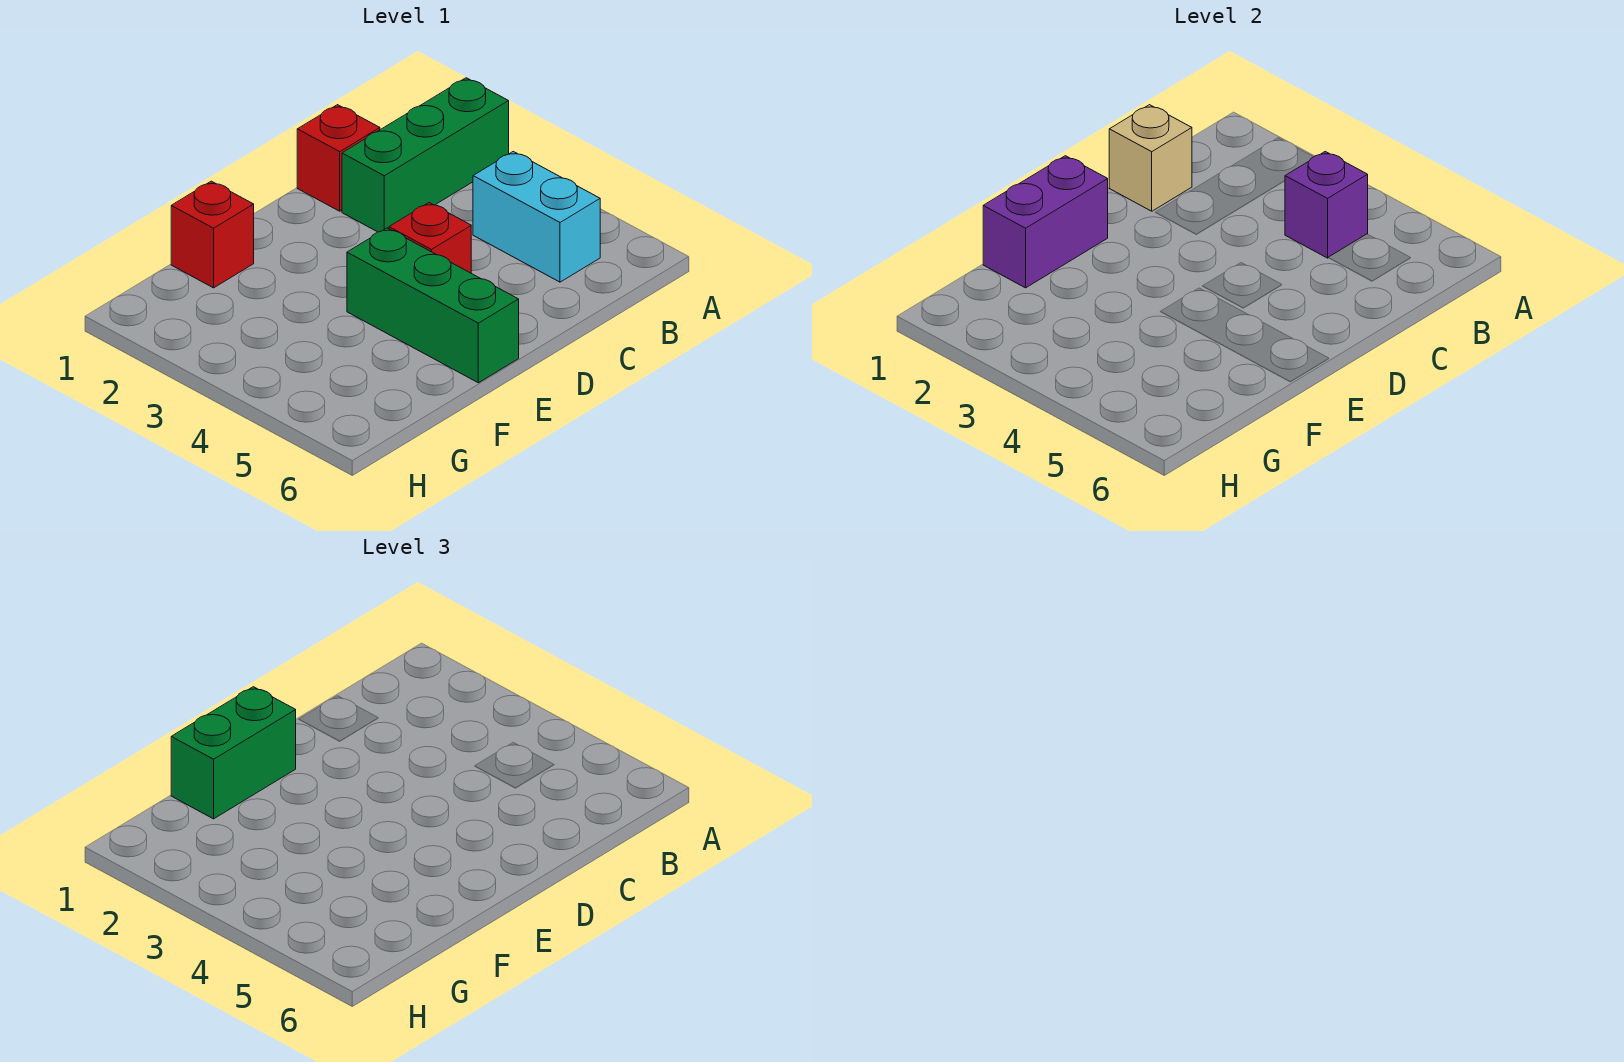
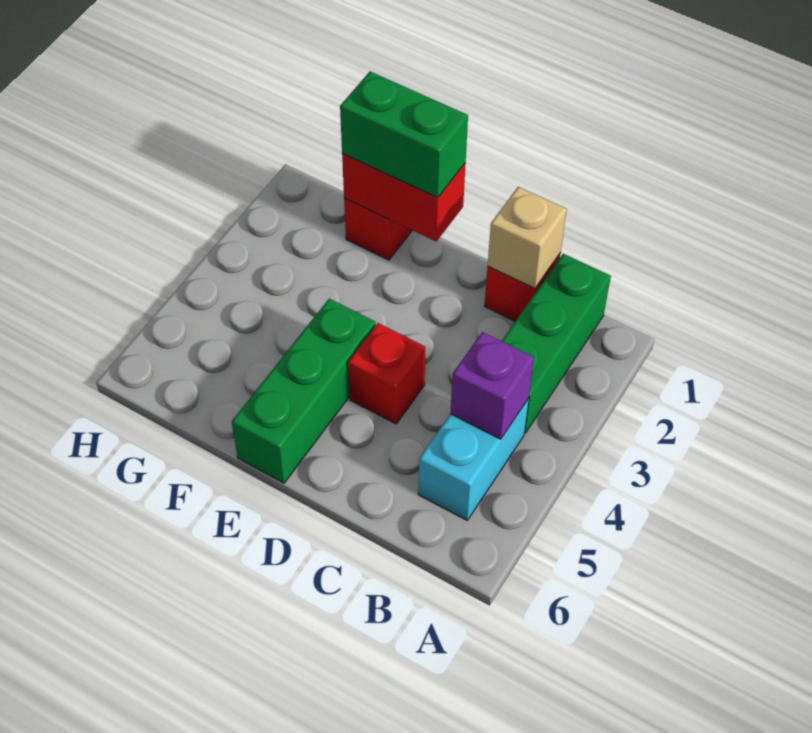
green 1x3 brick [342,78,509,232] -> green 1x3 brick turned to [502,254,611,433]
purple 1x2 brick [983,156,1108,288] -> red 1x2 brick [342,154,466,241]

